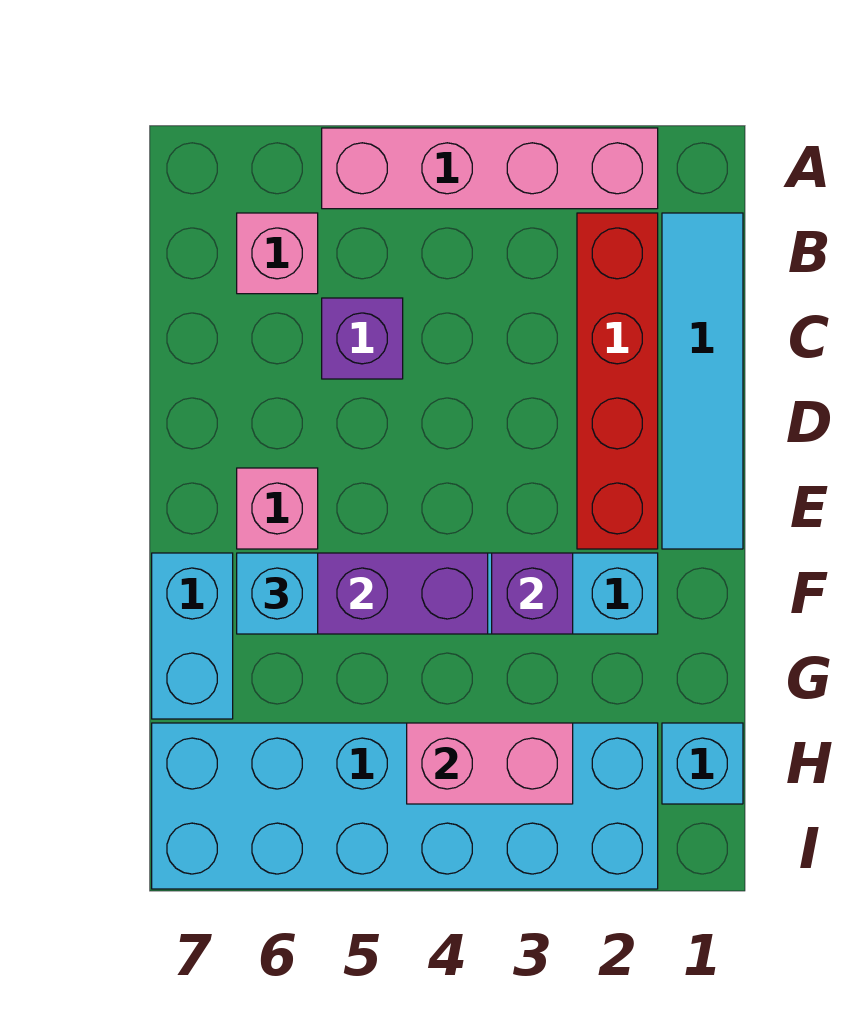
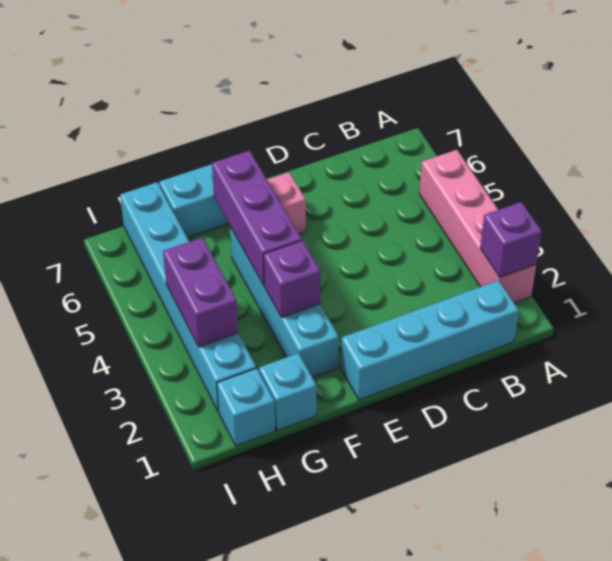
cyan 1x4 tile [662,213,743,549] -> cyan 1x4 brick [341,280,519,400]
red 1x4 brick [577,213,658,549] -> none
pink 1x1 brick [237,213,318,294] -> none
purple 1x1 brick [322,298,403,379] -> purple 1x1 brick moved to [480,202,542,278]
cyan 1x1 brick [237,553,318,634] -> cyan 1x1 brick moved to [259,353,317,431]
cyan 2x6 brick [152,723,658,889] -> cyan 1x6 brick [120,182,256,412]
pink 1x2 brick [407,723,573,804] -> purple 1x2 brick [163,238,238,347]

